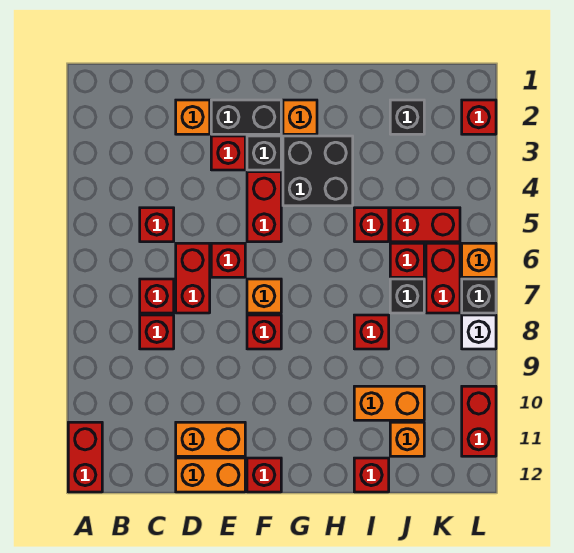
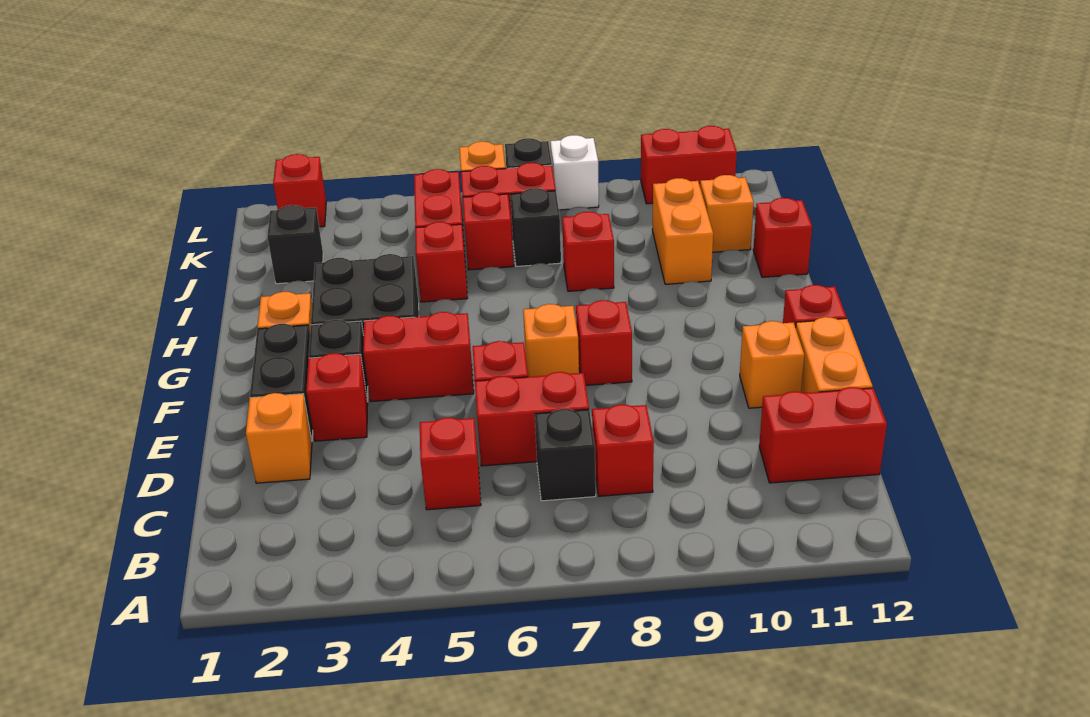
red 1x2 brick [68,422,102,492] -> red 1x2 brick moved to [759,387,887,483]
red 1x1 brick [140,279,174,313] -> black 1x1 brick [535,409,596,501]
orange 1x2 brick [176,422,245,456] -> orange 1x1 brick [740,321,804,408]

